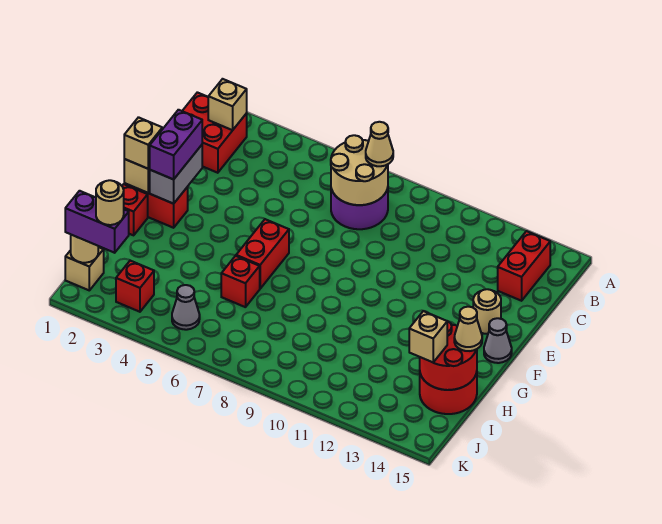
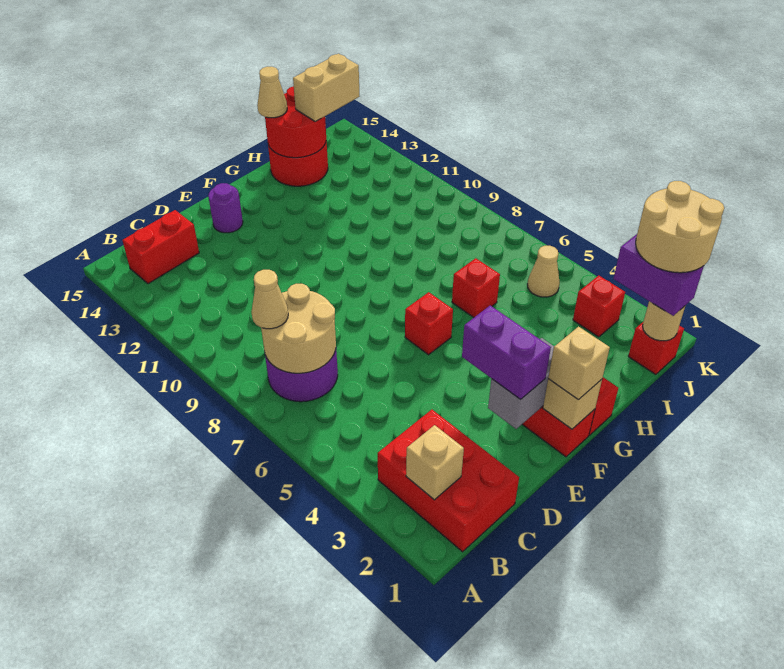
red 2x2 brick [183,92,247,173] -> red 2x3 brick [378,410,519,552]
purple 1x2 brick [150,110,202,179] -> purple 1x2 brick turned to [462,306,551,400]
tan 1x1 round brick [473,289,501,334] -> purple 1x1 round brick [208,183,243,233]
red 1x2 brick [236,219,289,289] -> red 1x1 brick [405,292,453,355]
grey 1x1 cone [484,318,512,363] -> none
tan 1x1 brick [409,311,447,362] -> tan 1x2 brick [293,54,360,122]
tan 1x1 brick [65,247,104,290] -> red 1x1 brick [628,321,684,375]
tan 1x1 round brick [96,180,124,225] -> tan 2x2 round brick [636,181,724,273]
grey 1x1 cone [172,285,200,330] -> tan 1x1 cone [527,246,560,297]

